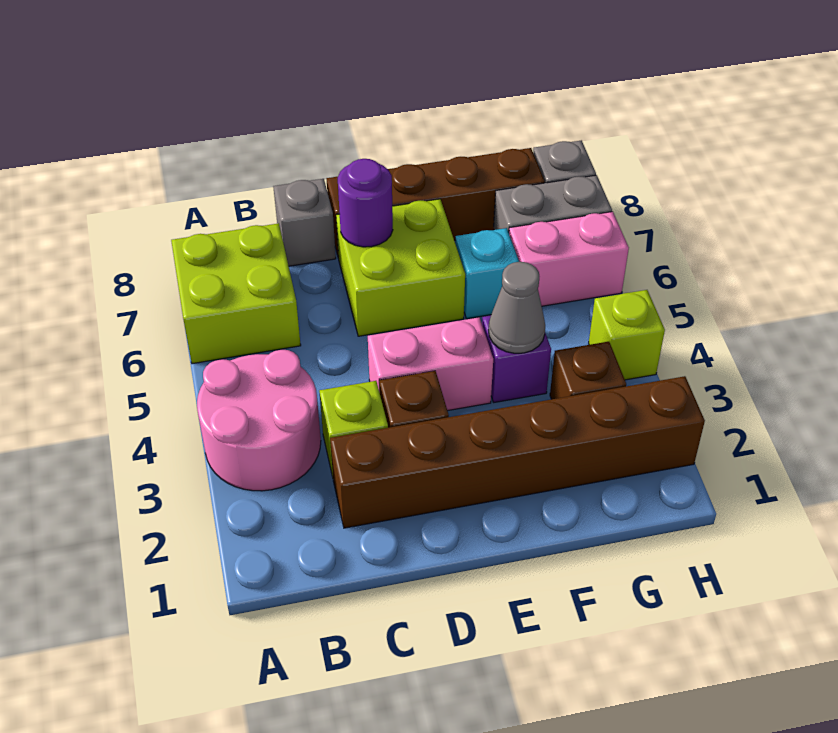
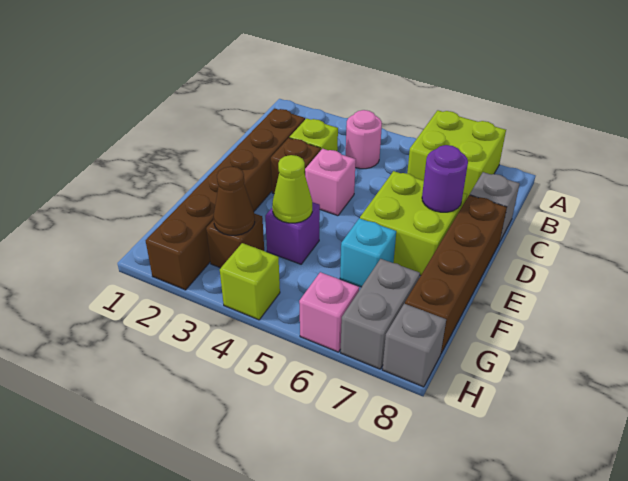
pink 2x2 round brick [197,350,321,491] -> pink 1x1 round brick [346,110,382,169]
pink 1x2 brick [368,317,493,411] -> pink 1x1 brick [305,149,356,216]
grey 1x1 cone [489,262,545,353] -> lime 1x1 cone [272,155,312,223]
none -> brown 1x1 cone [213,167,255,235]
pink 1x2 brick [509,212,629,306] -> pink 1x1 brick [299,272,359,352]

